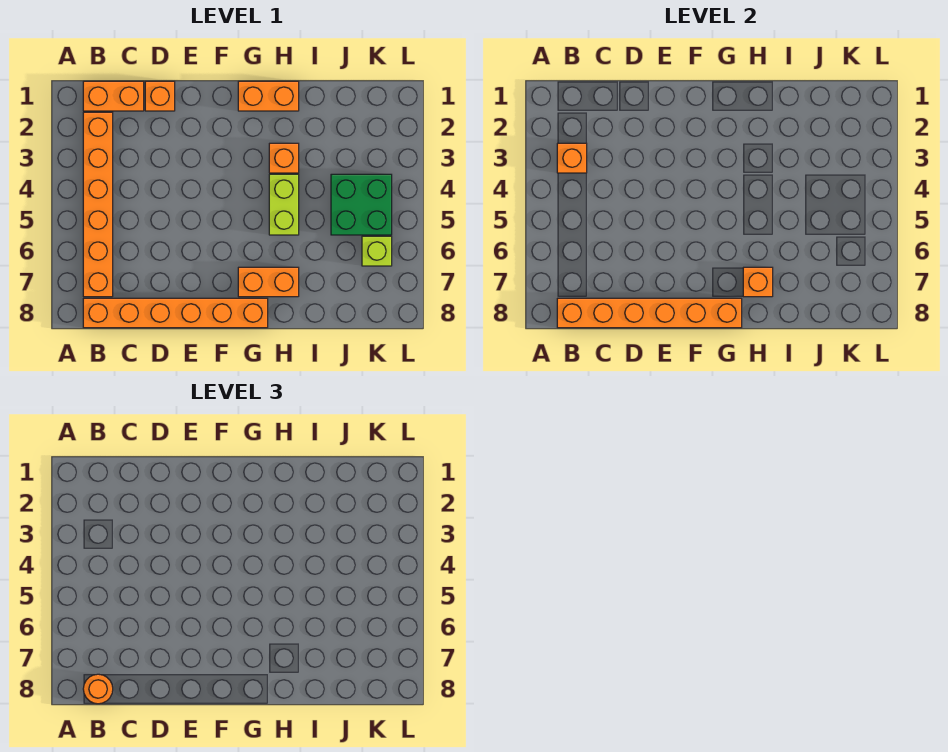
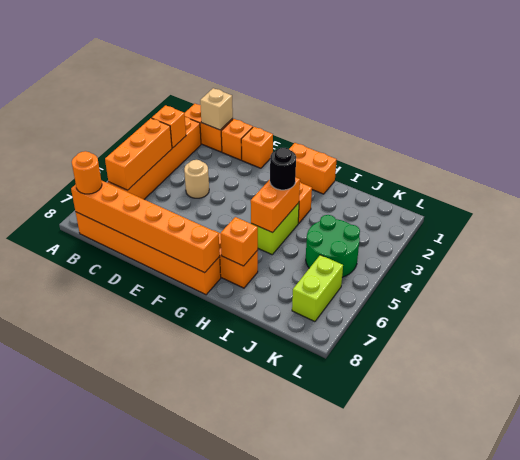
none -> orange 1x3 brick [105,118,172,190]
none -> tan 1x1 brick [200,88,233,130]
none -> tan 1x1 round brick [184,160,209,198]
none -> orange 1x1 brick [241,127,273,168]
none -> orange 1x2 brick [251,177,300,233]
none -> black 1x1 round brick [270,147,296,190]
green 2x2 brick [331,174,392,235] -> green 2x2 round brick [306,215,360,277]
lime 1x1 brick [362,236,392,266] -> lime 1x2 brick [292,255,343,322]

